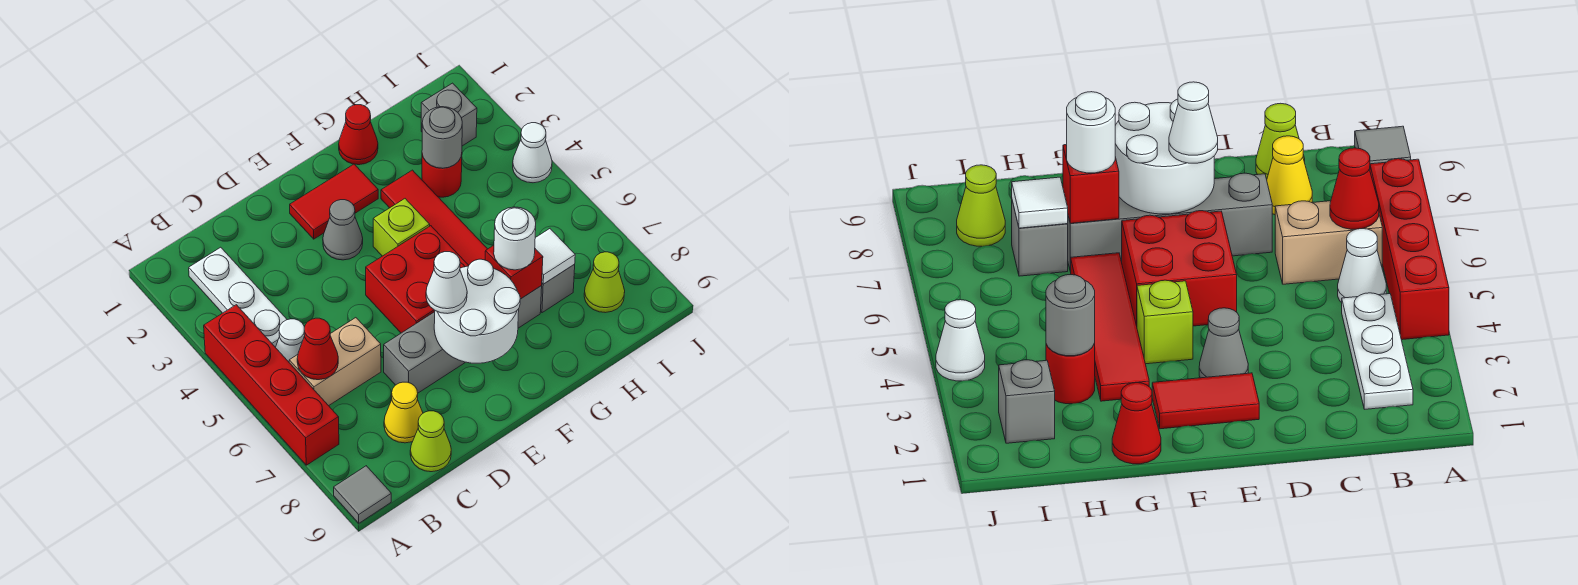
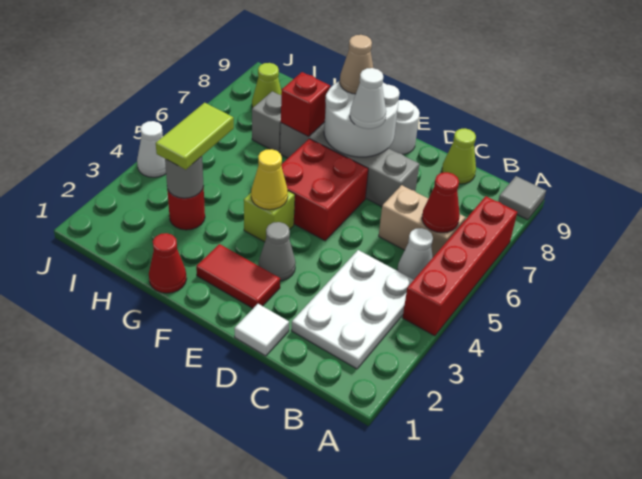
white 1x3 plate [189,247,287,347] -> white 2x3 plate [291,250,413,369]
yellow 1x1 cone [384,382,423,443] -> yellow 1x1 cone moved to [251,149,288,210]
none -> tan 1x1 cone [340,35,373,94]
red 1x4 tile [381,170,487,265] -> none
white 1x1 round brick [494,207,536,270] -> white 1x1 round brick moved to [389,100,420,154]
none -> lime 1x2 tile [156,103,234,170]
white 1x1 tile [535,229,575,284] -> white 1x1 tile moved to [234,304,289,356]
grey 1x1 brick [421,83,477,146] -> none

